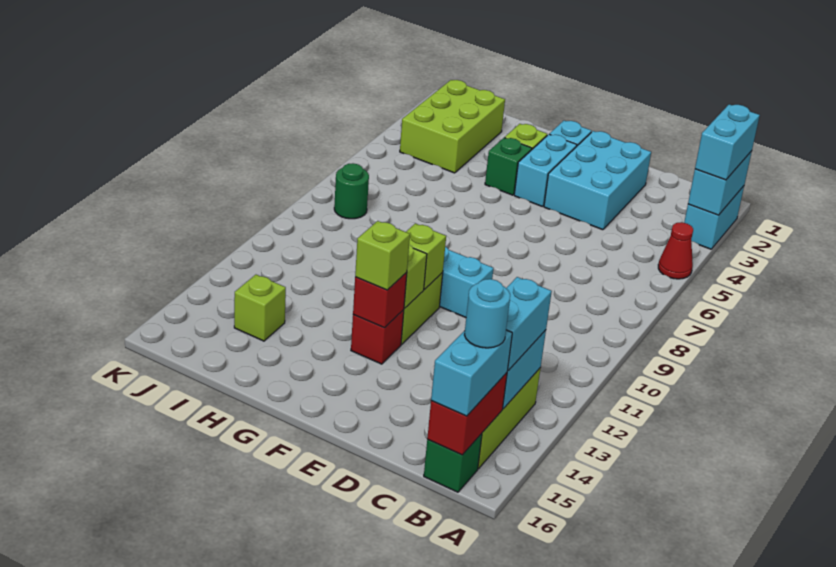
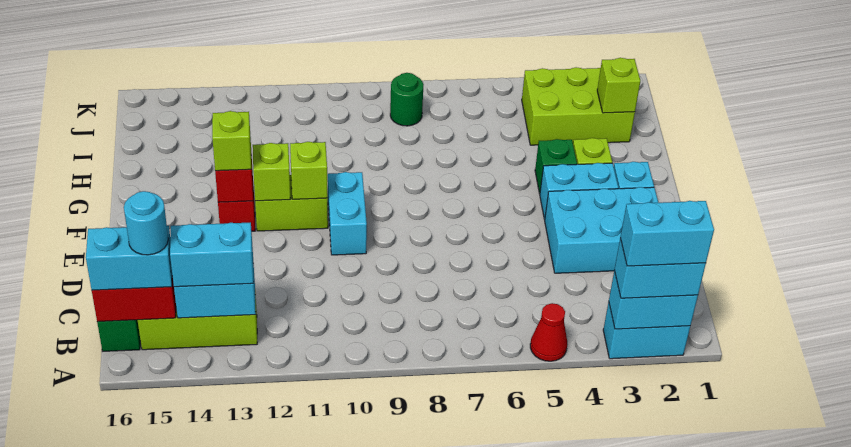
none -> cyan 1x2 brick [620,201,714,266]
lime 1x1 brick [234,275,286,341] -> lime 1x1 brick moved to [597,58,640,113]

